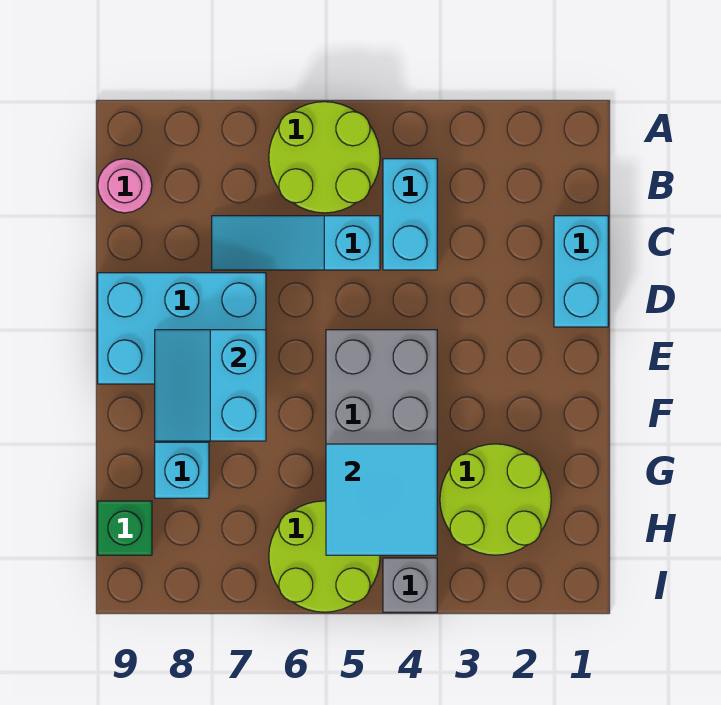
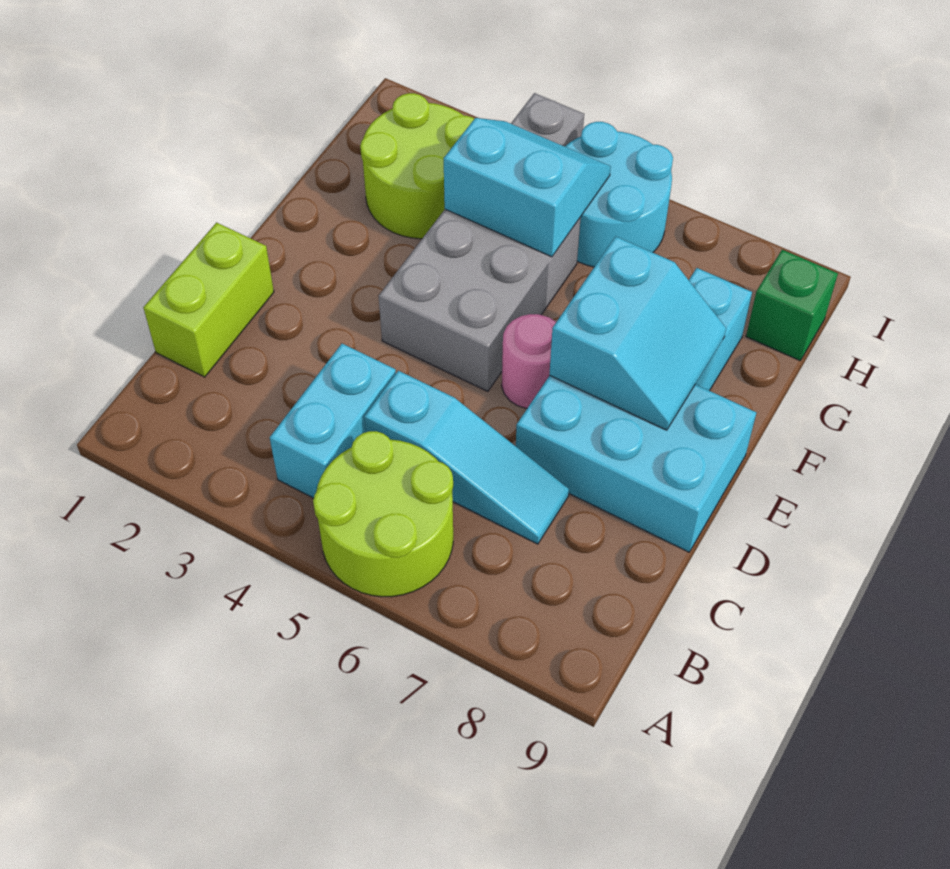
pink 1x1 round brick [98,159,152,213] -> pink 1x1 round brick moved to [502,314,556,408]
cyan 1x2 brick [554,216,608,327] -> lime 1x2 brick [143,223,274,377]
cyan 2x2 tile [326,444,437,555] -> cyan 2x2 slope [443,118,611,257]
lime 2x2 round brick [269,501,380,612] -> cyan 2x2 round brick [565,122,673,267]

